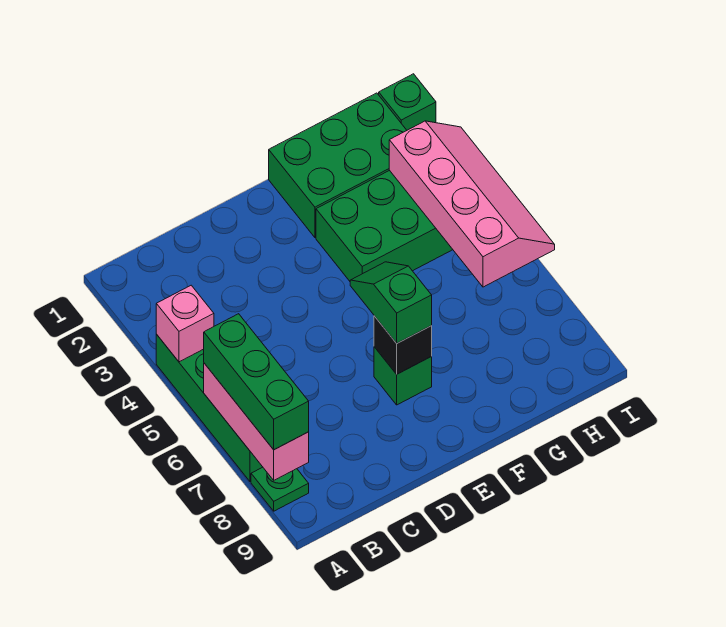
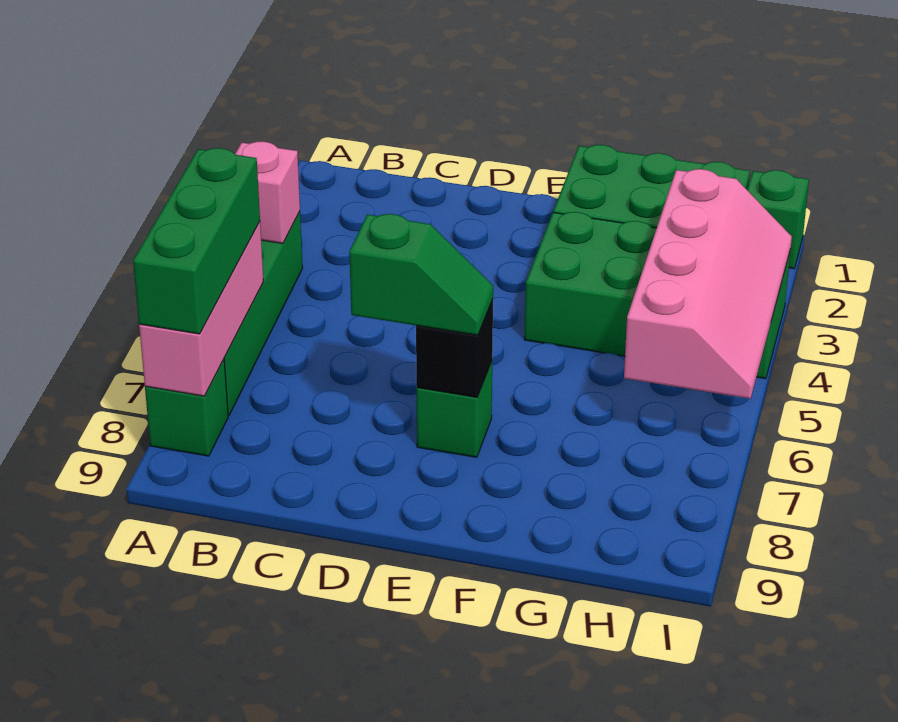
green 1x1 plate [251,467,309,511] -> green 1x1 brick [145,360,228,456]
green 1x2 slope [350,262,432,343] -> green 1x2 slope turned to [349,214,493,335]

